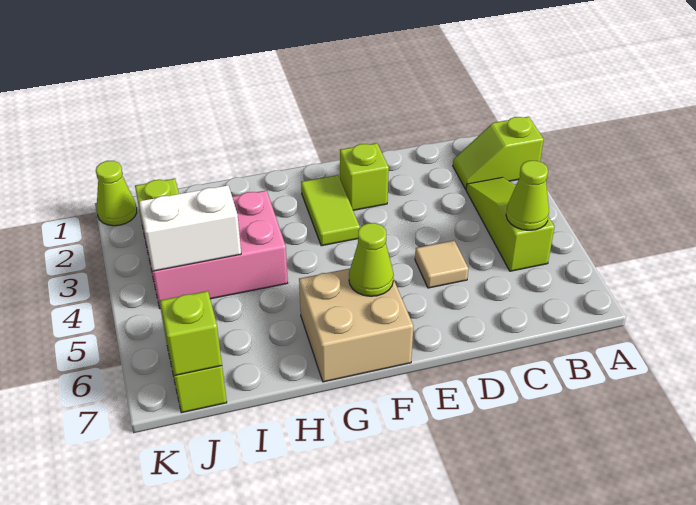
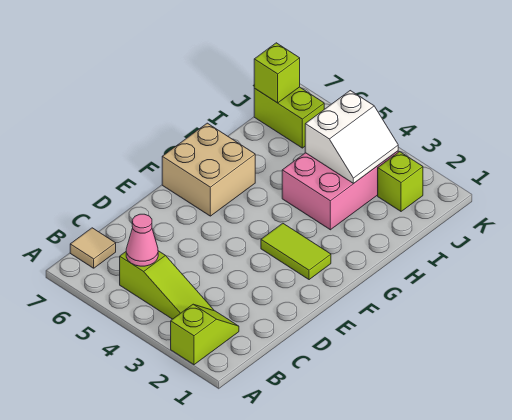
lime 1x1 cone [506,161,549,230] -> pink 1x1 cone [126,214,158,266]
tan 1x1 tile [415,241,468,288] -> tan 1x1 tile moved to [70,228,116,268]
lime 1x1 brick [340,143,389,210] -> none
lime 1x1 cone [349,223,394,296] -> none
lime 1x1 cone [96,161,137,226] -> none

